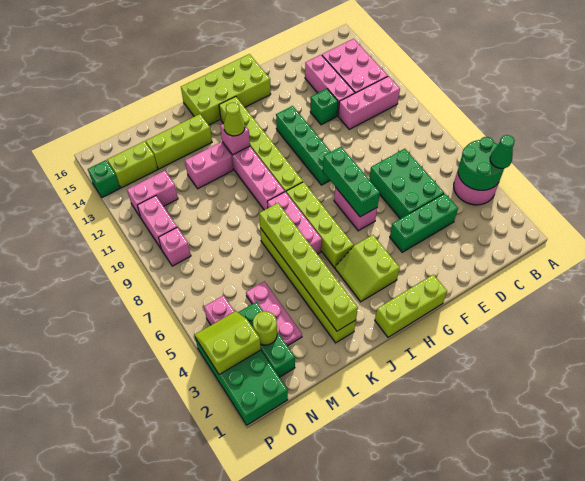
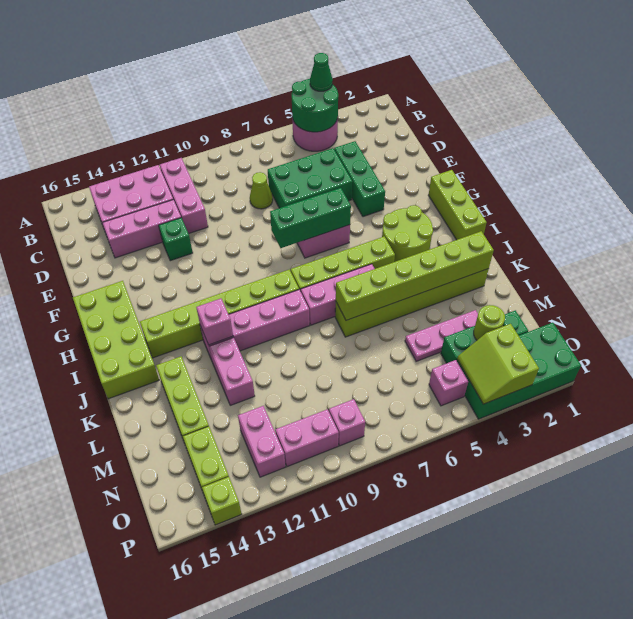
green 1x4 brick [276,106,331,185] -> none
lime 2x2 slope [335,235,400,302] -> lime 2x2 round brick [382,205,433,262]
lime 1x1 cone [224,103,245,136] -> lime 1x1 cone moved to [250,172,273,209]
green 1x1 brick [88,160,120,198] -> lime 1x1 brick [202,477,242,525]

